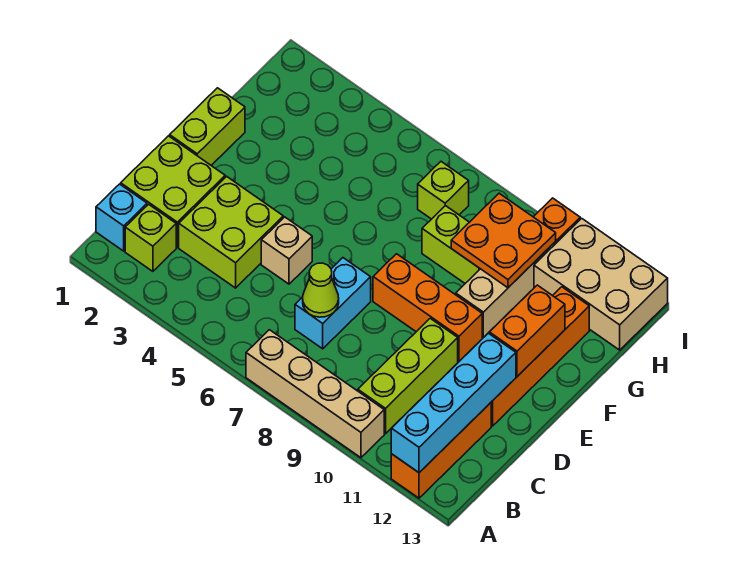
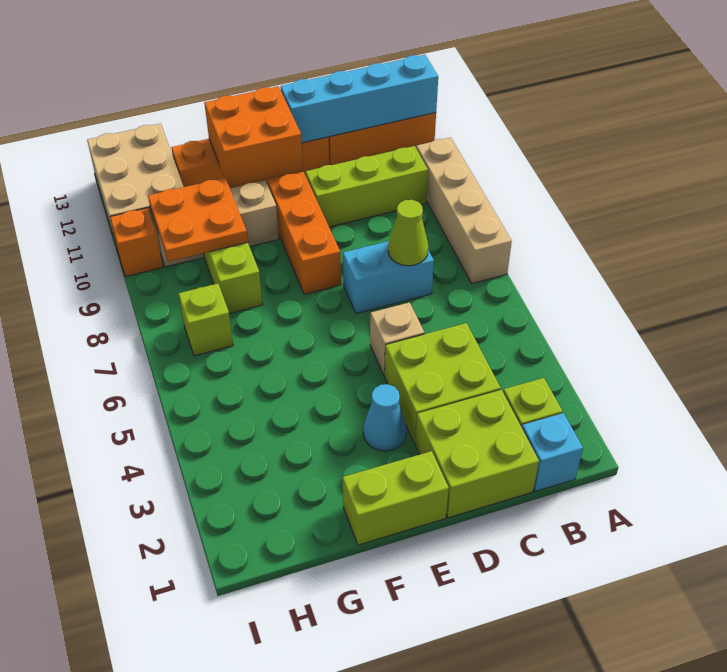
none -> cyan 1x1 cone [363,384,406,451]
orange 1x2 brick [489,285,565,376] -> orange 2x2 brick [204,86,303,187]

